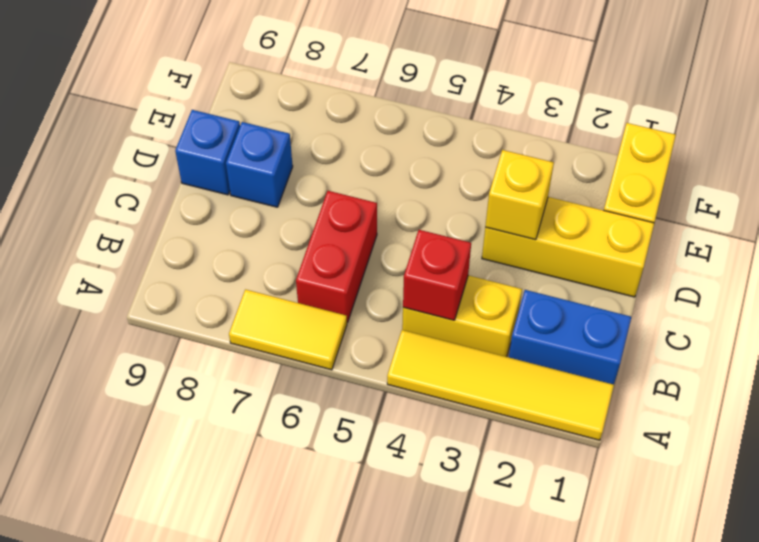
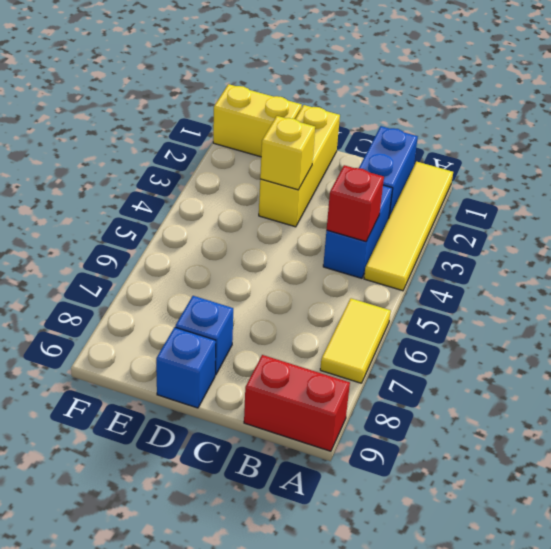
yellow 1x2 brick [402,275,522,357] -> blue 1x2 brick [323,185,393,278]
red 1x2 brick [296,191,377,323] -> red 1x2 brick moved to [244,355,350,451]

